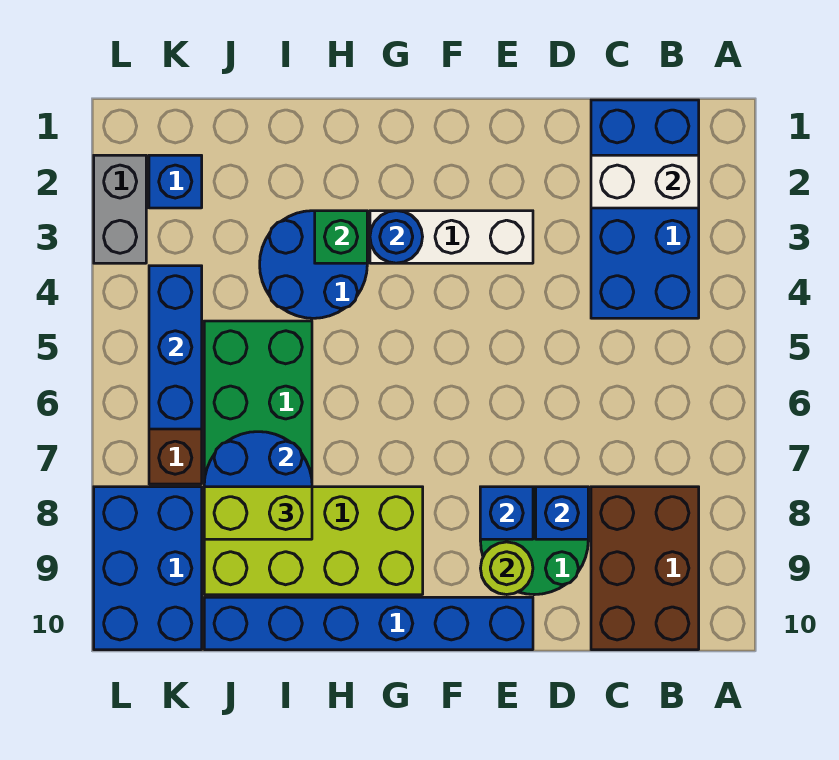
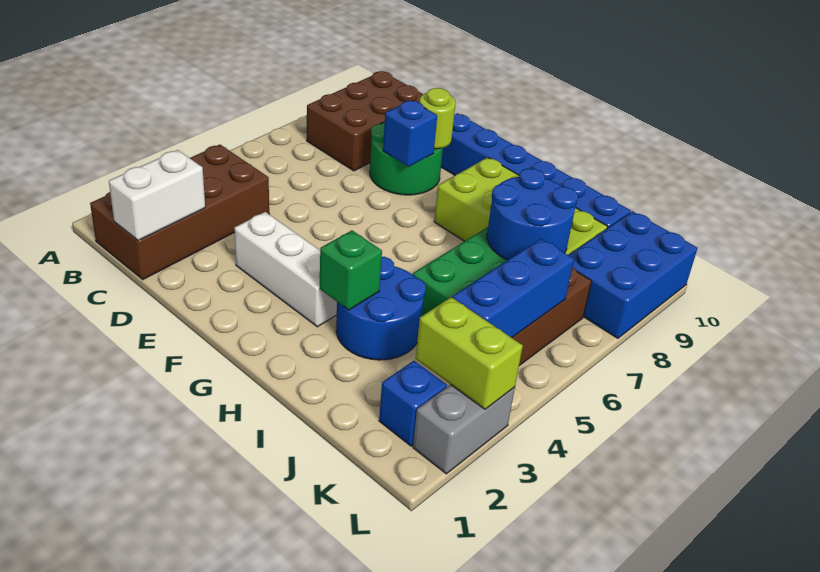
blue 2x4 brick [591,100,699,318] -> brown 2x4 brick [90,145,269,279]
white 1x2 brick [591,155,699,208] -> white 1x2 brick turned to [109,150,205,241]
blue 1x1 brick [536,487,588,539] -> none
blue 1x1 round brick [370,211,423,263] -> none
lime 1x2 brick [204,487,312,539] -> lime 1x2 brick moved to [416,297,523,409]

